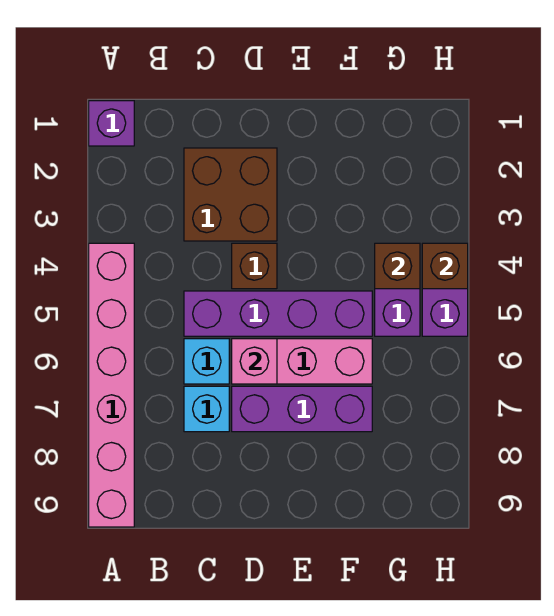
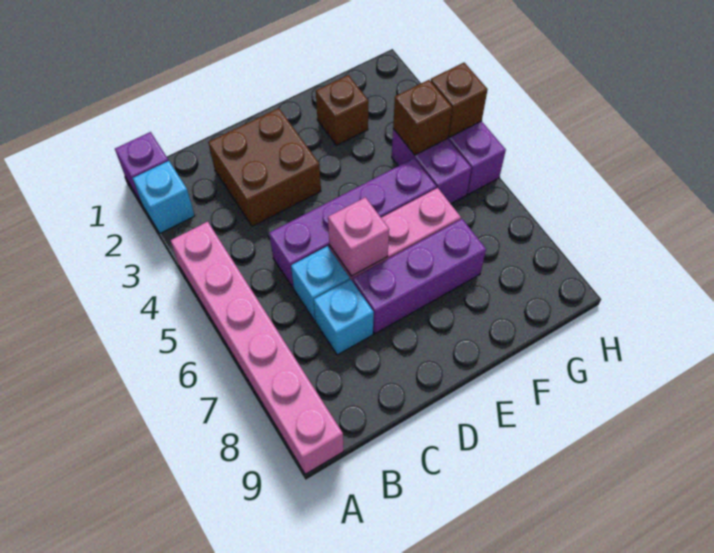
none -> cyan 1x1 brick [133,161,195,233]
brown 1x1 brick [232,243,277,289] -> brown 1x1 brick moved to [316,75,369,145]

